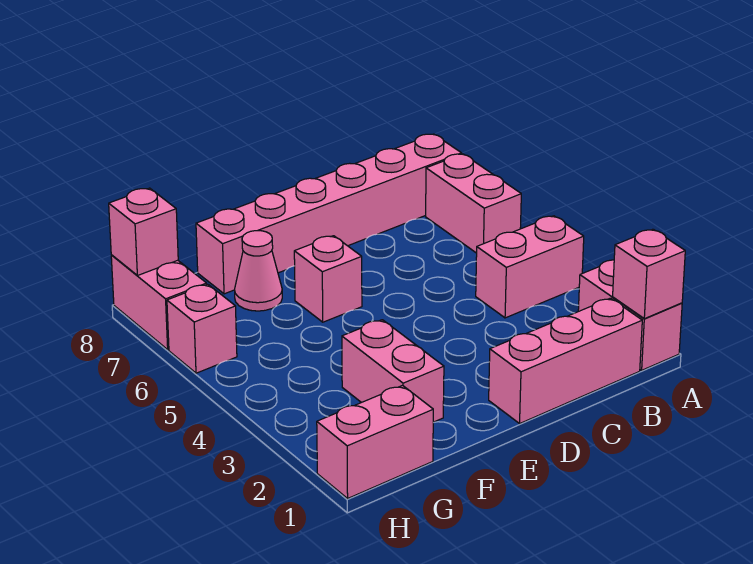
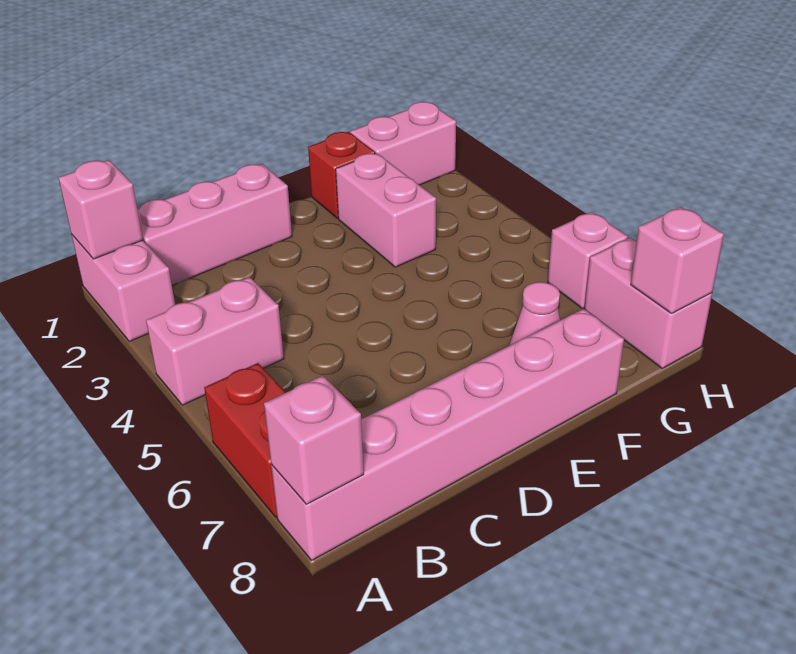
pink 1x2 brick [426,154,521,253] -> red 1x2 brick [204,363,286,517]
pink 1x1 brick [294,236,362,322] -> pink 1x1 brick moved to [264,376,364,504]
none -> red 1x1 brick [308,132,375,218]

